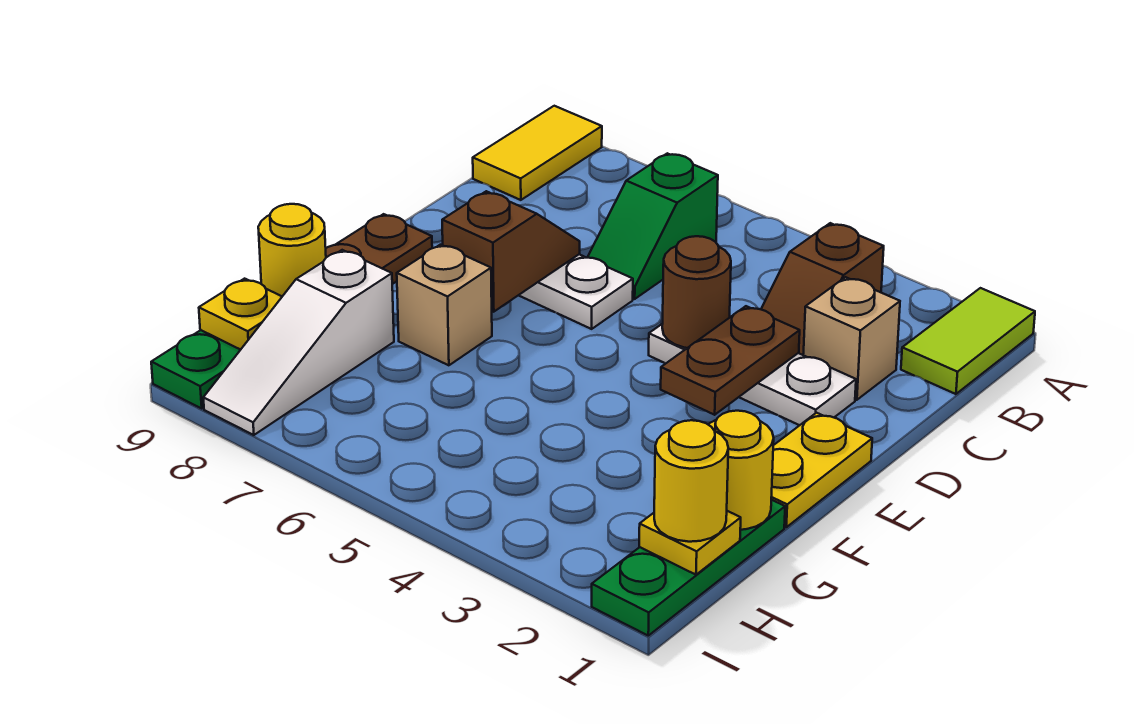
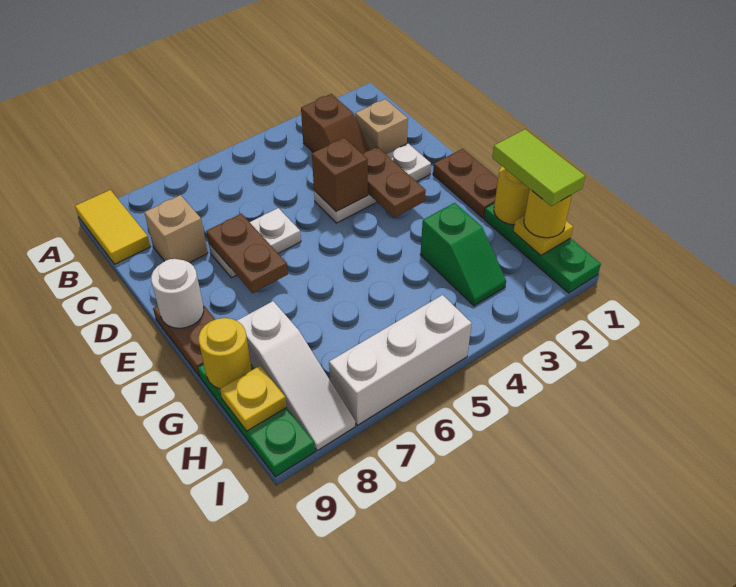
lime 1x2 tile [901,288,1035,394] -> lime 1x2 tile moved to [492,129,585,206]
green 1x2 slope [587,153,718,299] -> green 1x2 slope moved to [420,203,506,306]
brown 1x1 round brick [662,236,731,348] -> brown 1x1 brick [312,138,368,212]
brown 1x2 slope [442,191,580,312] -> brown 1x2 plate [206,214,288,293]
yellow 1x2 plate [771,413,872,527] -> brown 1x2 plate [433,149,498,218]
none -> white 1x1 round brick [151,259,204,328]
tan 1x1 brick [397,245,492,365] -> tan 1x1 brick moved to [144,195,208,263]
none -> white 1x3 brick [329,295,472,425]

